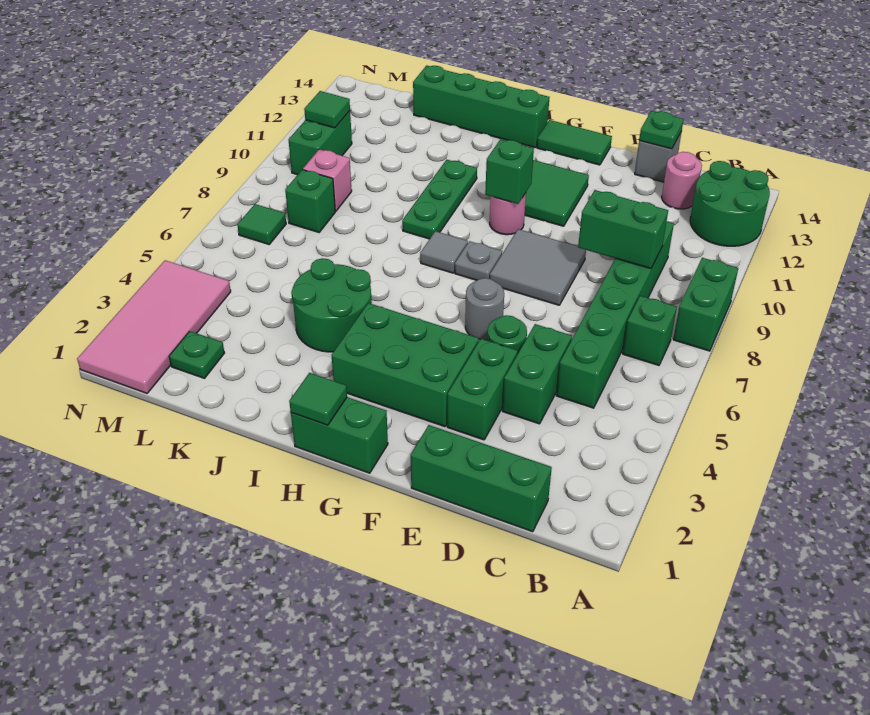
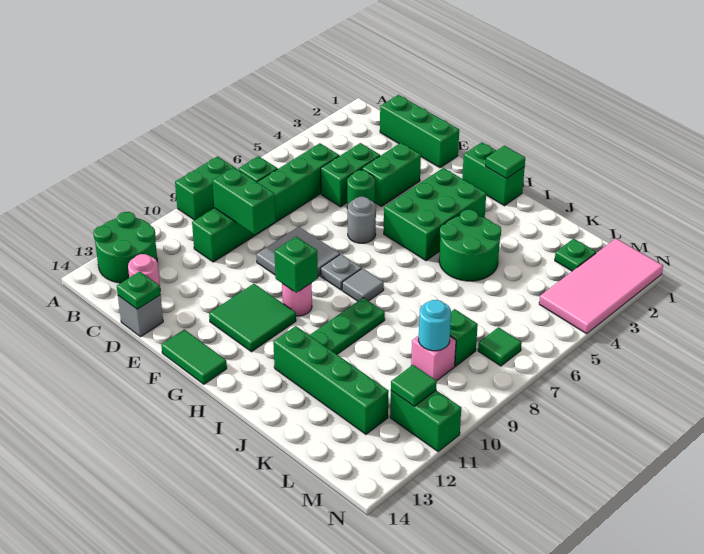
green 2x3 brick [332,303,479,427] -> green 2x3 brick turned to [384,168,486,261]
green 1x4 brick [413,65,550,148] -> green 1x4 brick moved to [273,326,389,434]
none -> cyan 1x1 round brick [419,300,451,351]
green 1x2 brick [289,111,352,175] -> green 1x2 brick turned to [390,390,461,452]

